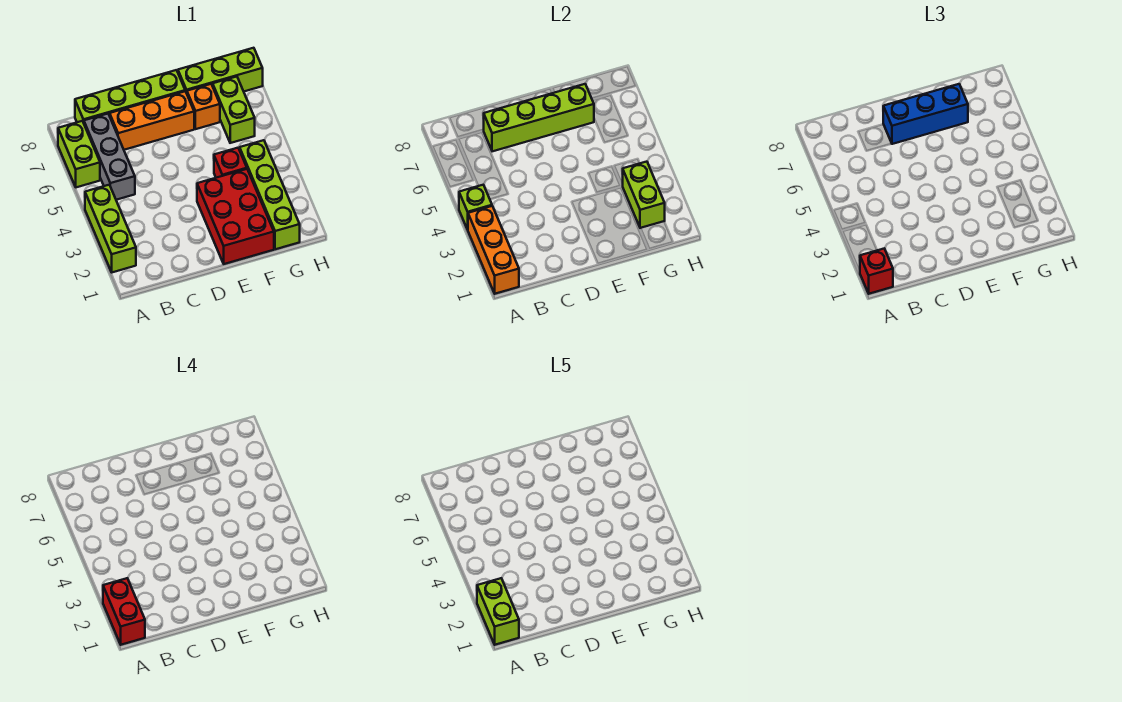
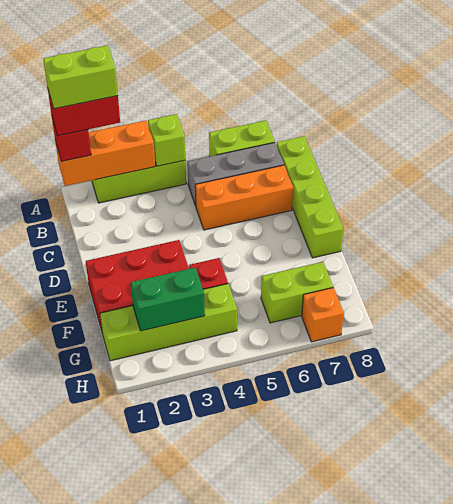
orange 1x3 brick [110,91,194,150] -> orange 1x3 brick turned to [195,165,293,230]
lime 1x4 brick [484,84,594,151] -> none
blue 1x3 brick [883,84,968,144] -> none
orange 1x1 brick [187,84,220,129] -> orange 1x1 brick moved to [302,288,344,342]
lime 1x3 brick [178,48,263,93] -> none
lime 1x2 brick [623,162,665,228] -> green 1x2 brick [131,268,205,331]

